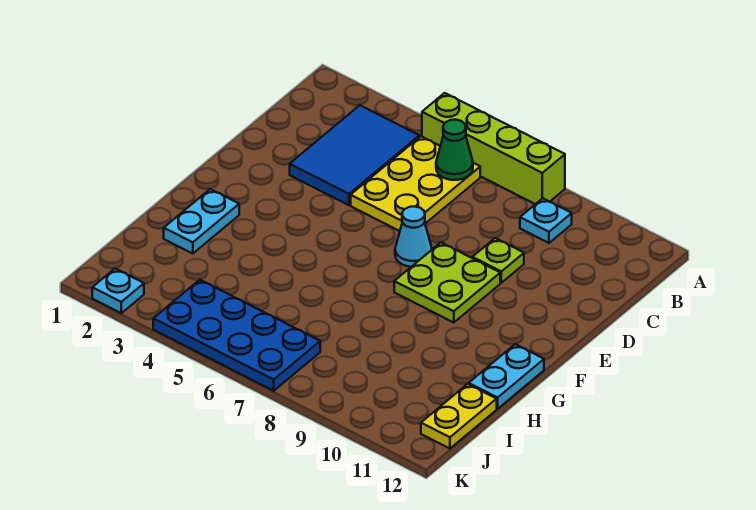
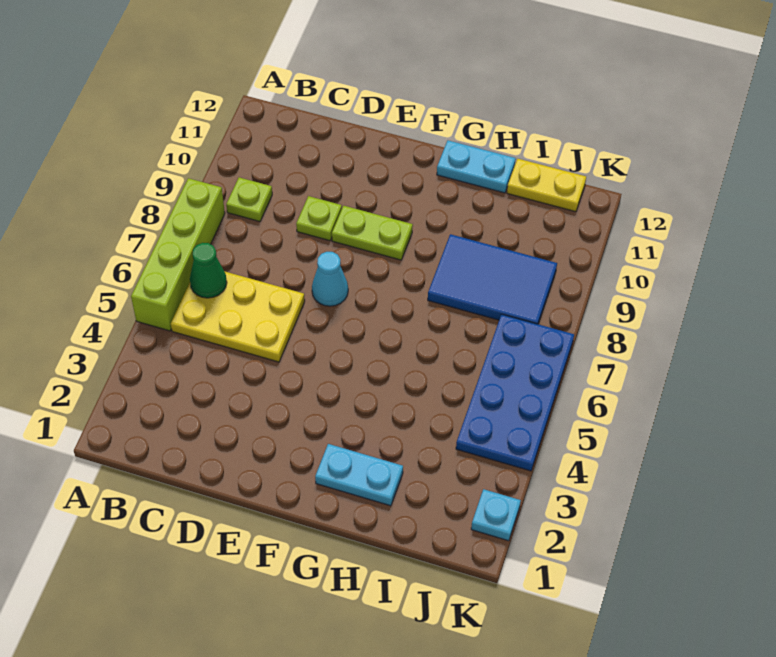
blue 2x3 tile [290,105,419,205] -> blue 2x3 tile moved to [428,234,557,324]
cyan 1x1 plate [520,198,572,243] -> lime 1x1 plate [226,177,272,222]
lime 2x2 plate [394,243,500,323] -> lime 1x2 plate [332,206,413,260]

